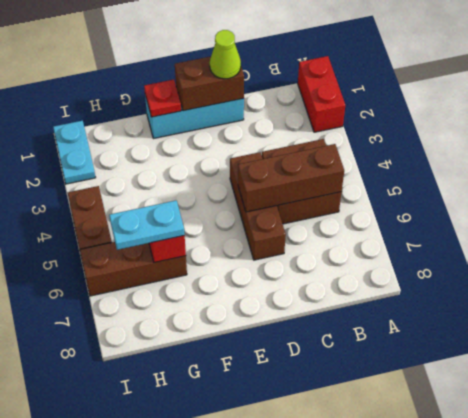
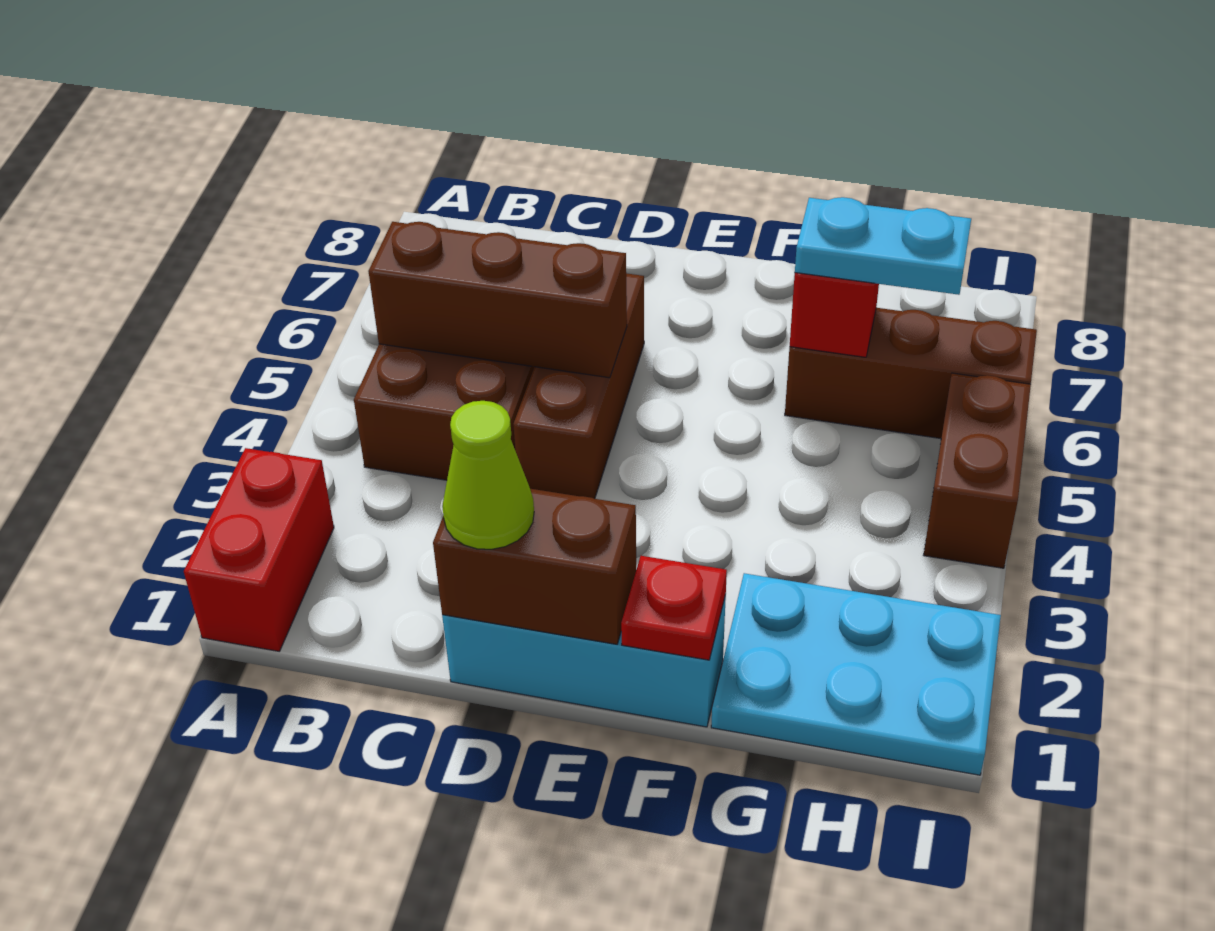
cyan 1x2 plate [53,121,96,184] -> cyan 2x3 plate [711,573,1001,775]

